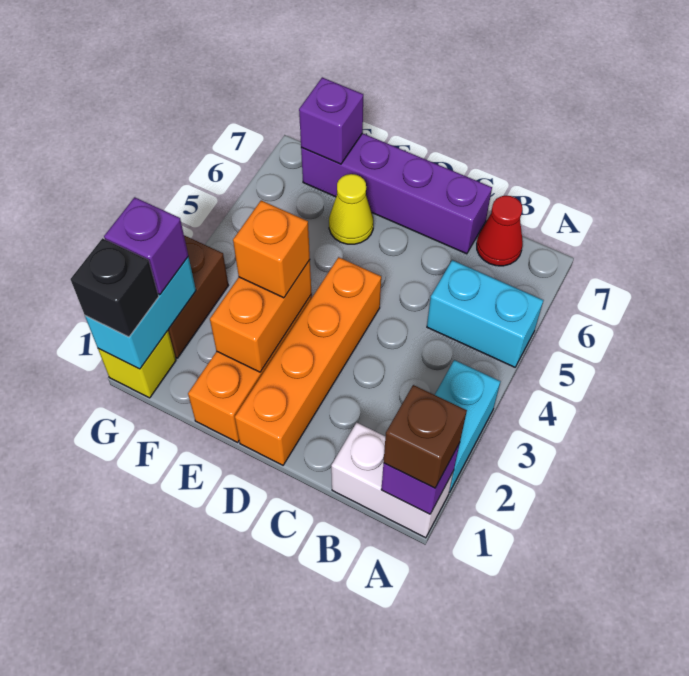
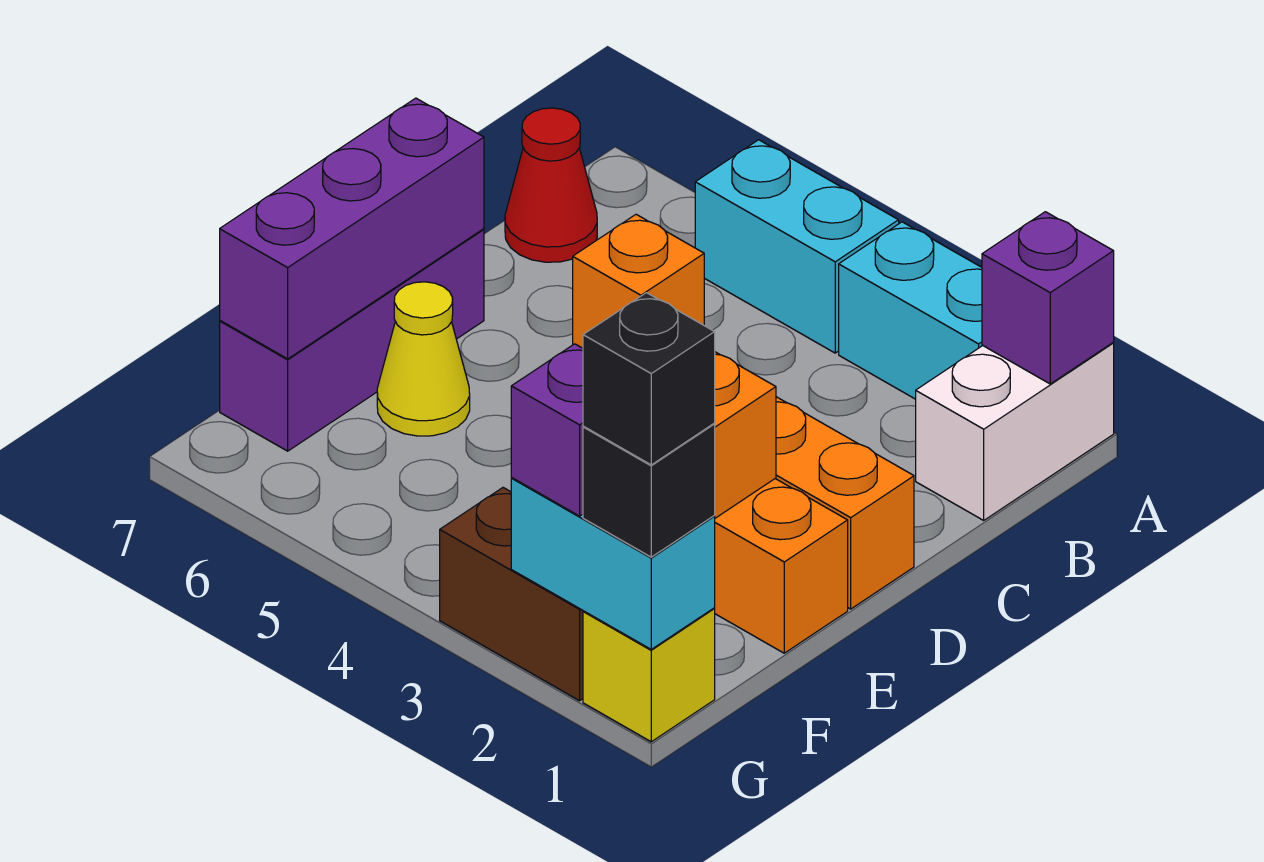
brown 1x1 brick [384,385,467,488] -> none
cyan 1x2 brick [427,260,543,367] -> cyan 1x2 brick turned to [695,140,899,353]
purple 1x4 brick [301,133,492,254] -> purple 1x3 brick [220,229,484,451]
purple 1x1 brick [299,77,363,164] -> purple 1x3 brick [220,98,484,359]
none -> black 1x1 brick [583,293,715,465]

